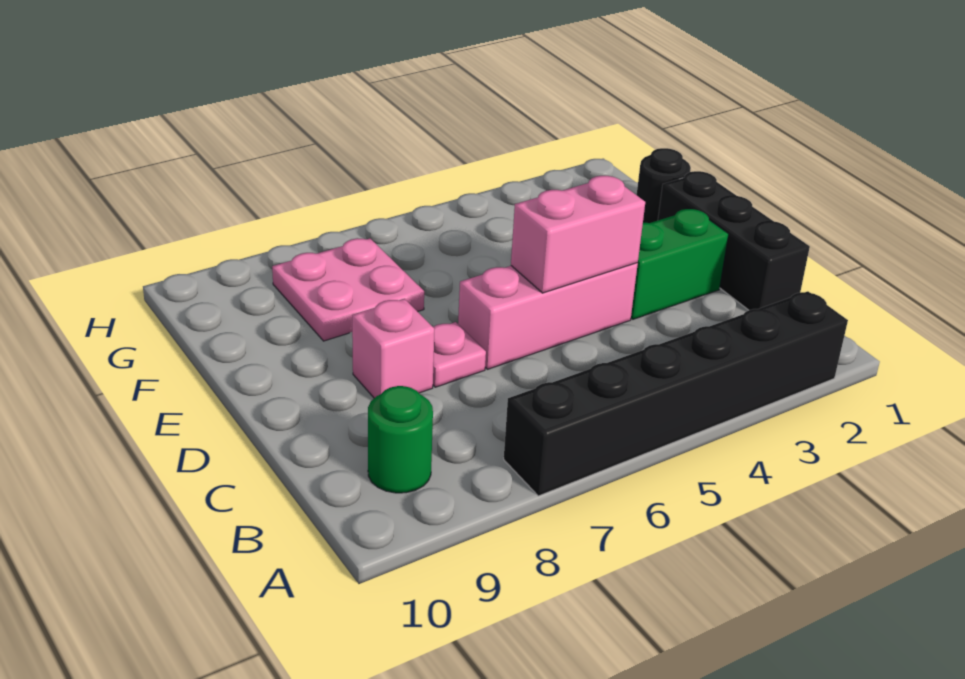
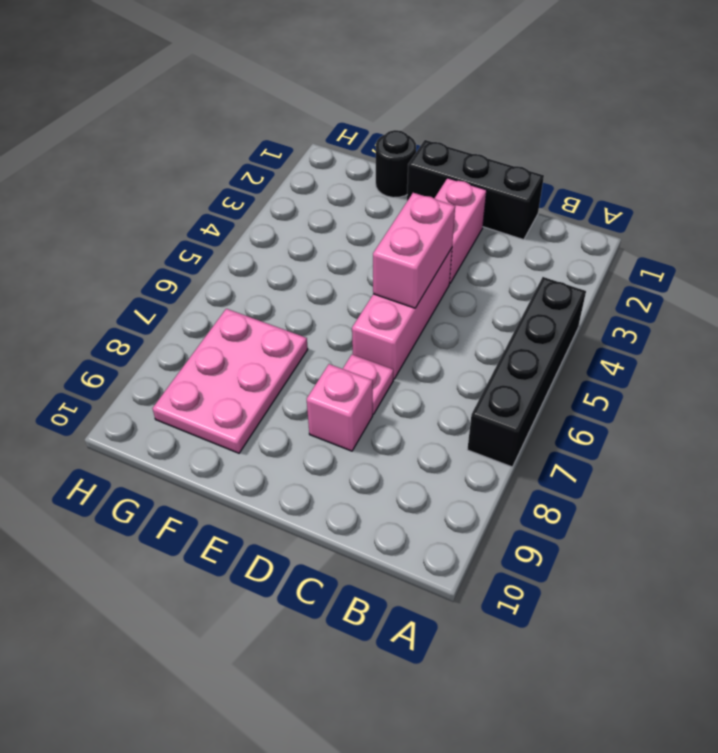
black 1x6 brick [504,291,848,496] -> black 1x4 brick [467,277,586,467]
green 1x1 round brick [368,386,433,493] -> none
green 1x2 brick [631,209,729,319] -> pink 1x2 brick [435,178,487,284]
pink 2x2 plate [272,238,424,341] -> pink 2x3 plate [153,309,308,453]

